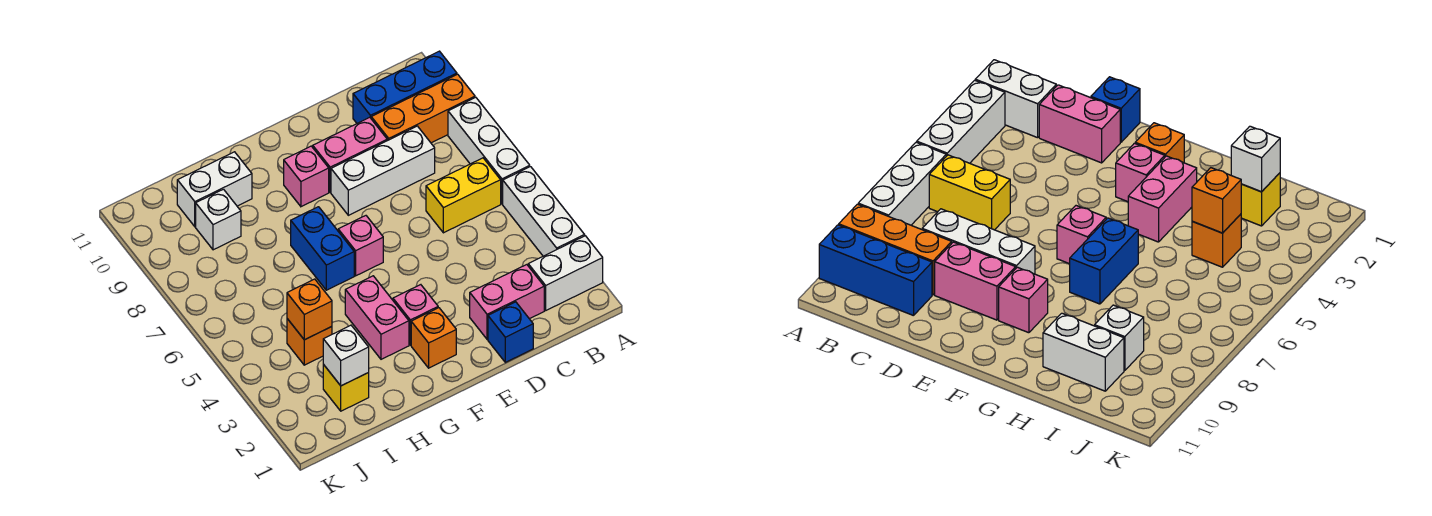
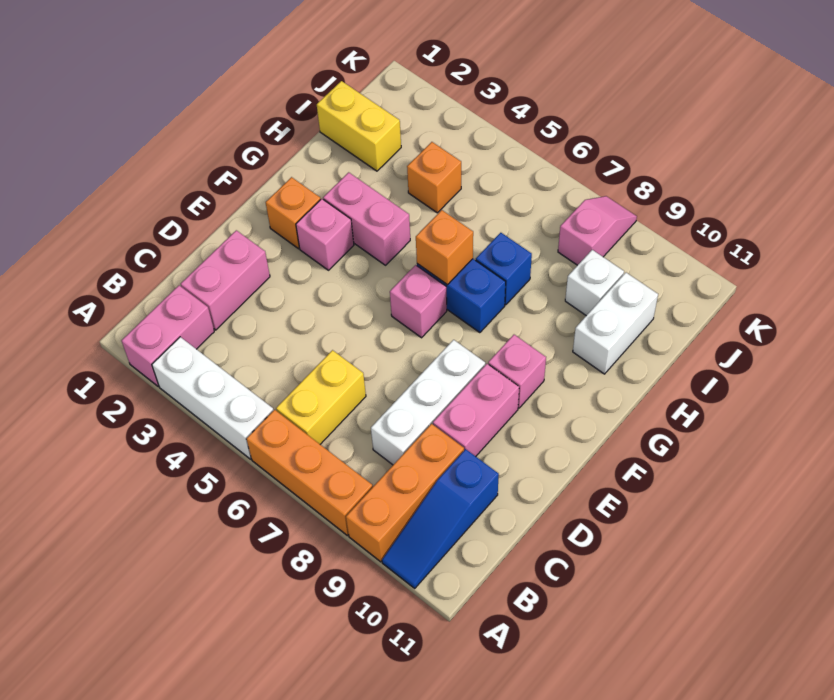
white 1x2 brick [528,236,603,310] -> pink 1x2 brick [121,285,214,387]
white 1x3 brick [448,97,530,204] -> orange 1x3 brick [246,410,373,535]
blue 1x3 brick [353,51,457,123] -> blue 1x3 slope [382,449,499,588]
blue 1x1 brick [488,302,533,362] -> blue 1x1 brick moved to [476,233,532,305]
yellow 1x1 brick [323,365,369,411] -> yellow 1x2 brick [317,81,401,171]
white 1x1 brick [323,325,369,386] -> none
orange 1x1 brick [287,279,332,340] -> orange 1x1 brick moved to [416,210,473,285]
none -> pink 1x2 slope [558,196,637,265]

